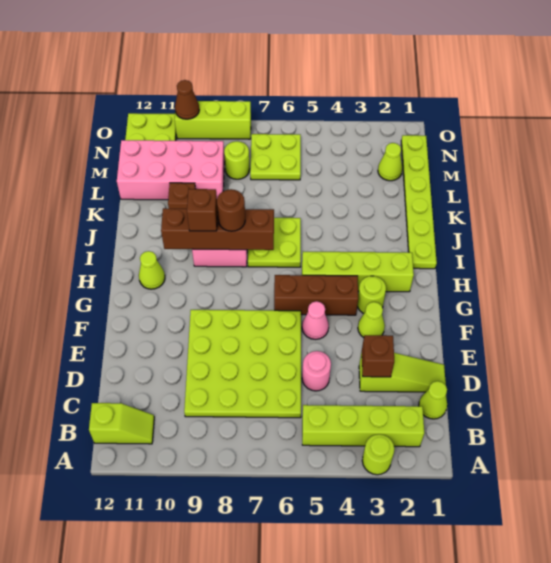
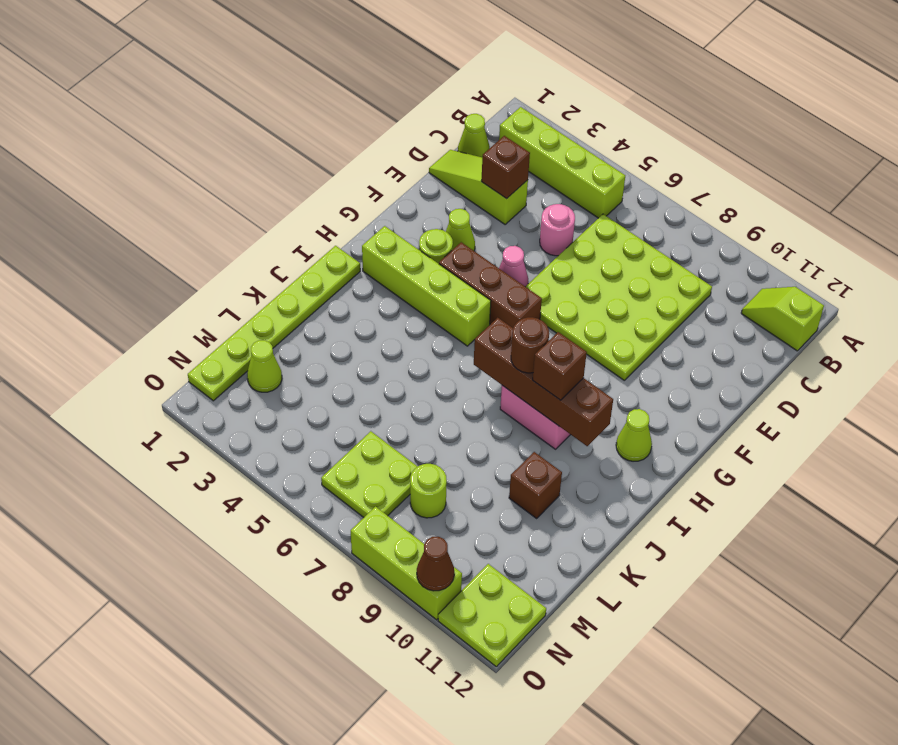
lime 1x1 round brick [362,434,394,475] -> none
lime 2x2 plate [248,218,301,267] -> none
pink 2x4 brick [117,140,225,200] -> none

